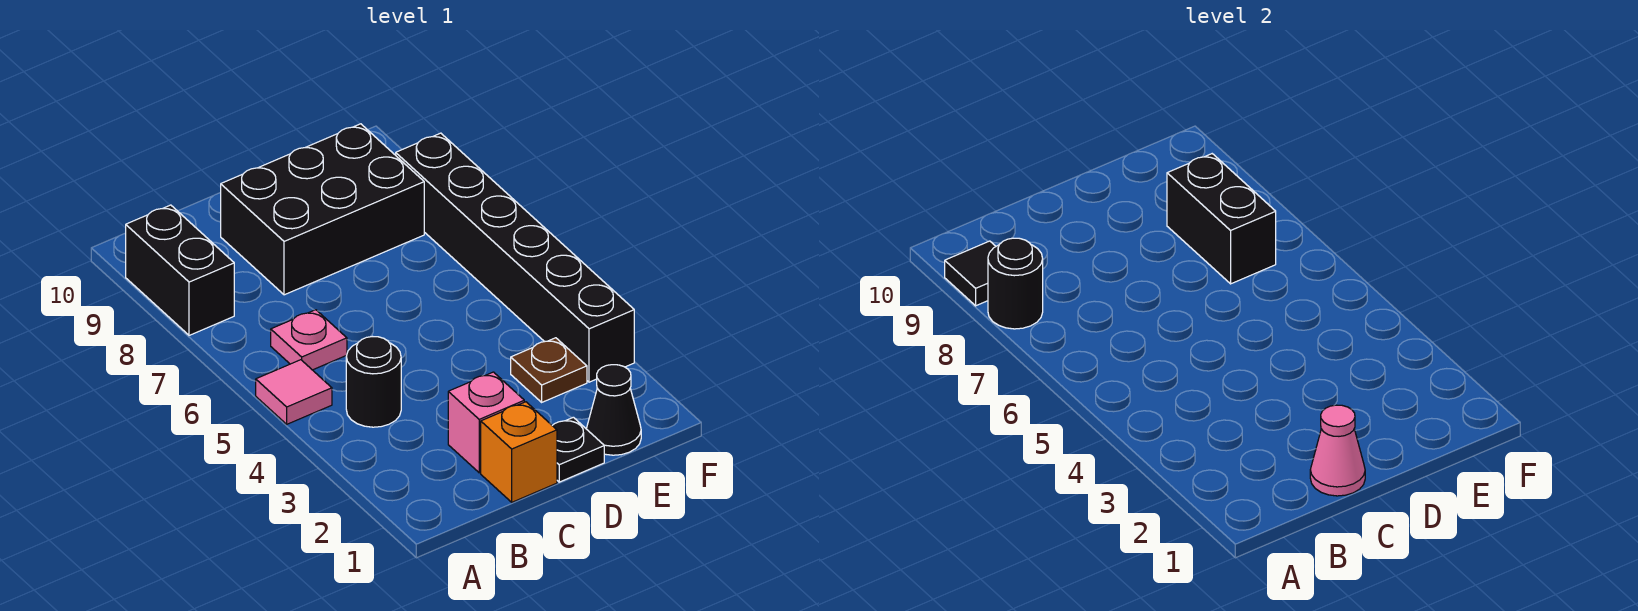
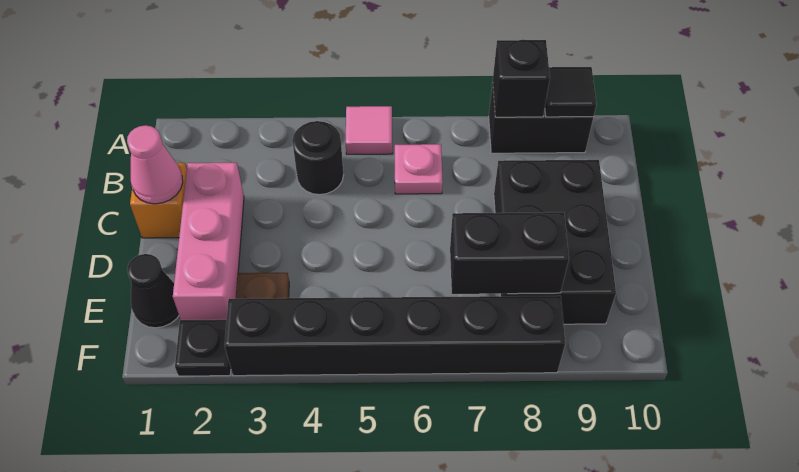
black 1x1 round brick [988,238,1043,329] -> black 1x1 brick [493,40,550,117]
pink 1x1 brick [448,372,524,473] -> pink 1x3 brick [173,163,244,320]
black 1x1 plate [552,417,604,482] -> black 1x1 plate moved to [175,320,231,376]

